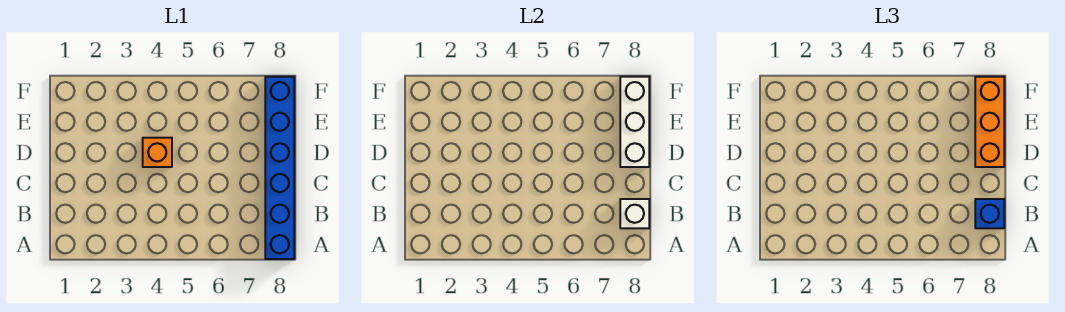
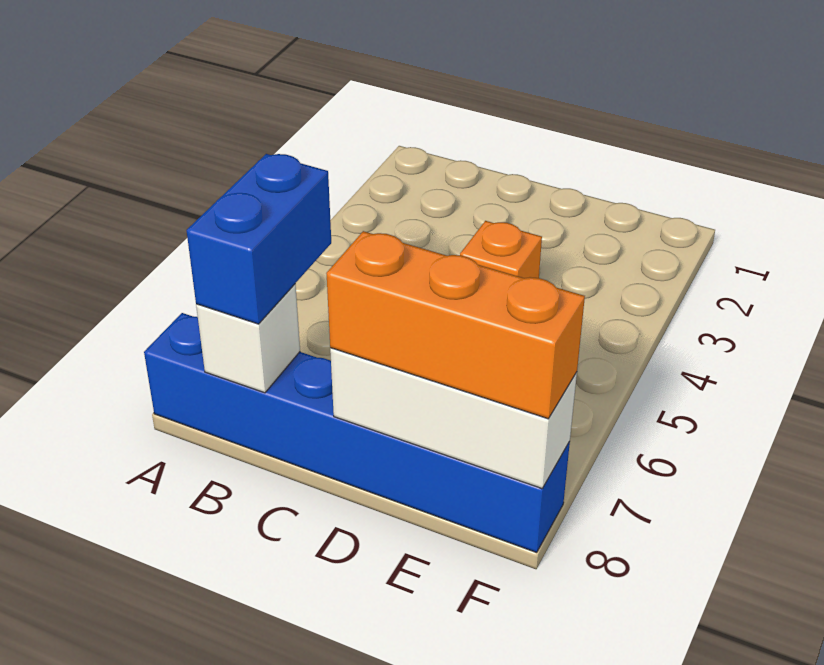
blue 1x1 brick [975,199,1004,228] -> blue 1x2 brick [186,154,331,324]

